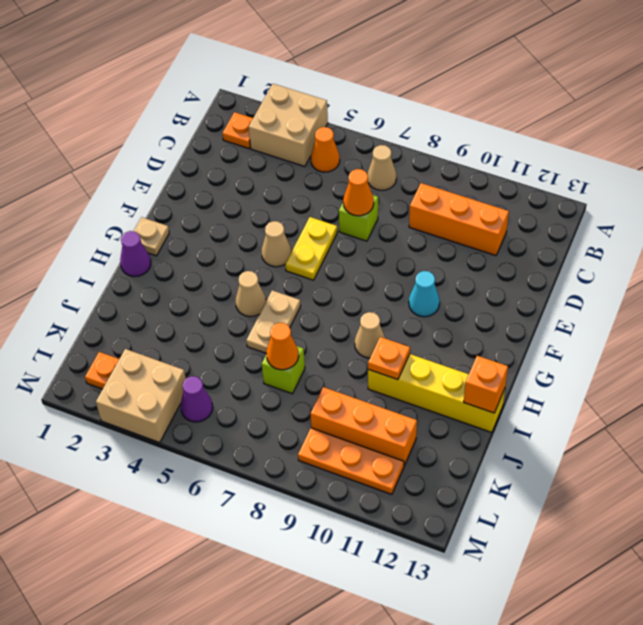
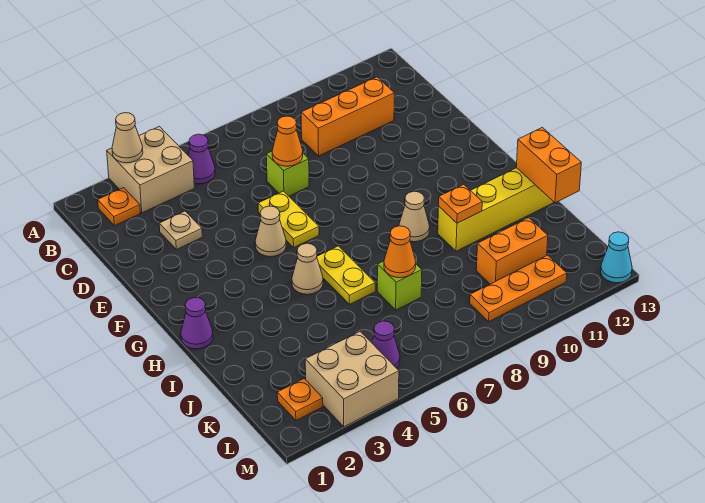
orange 1x1 cone [311,127,340,172] -> purple 1x1 cone [188,134,215,184]
tan 1x1 cone [367,145,396,190] -> tan 1x1 cone moved to [112,113,143,163]
cyan 1x1 cone [409,271,440,317] -> cyan 1x1 cone moved to [601,232,632,283]
tan 1x1 plate [134,217,169,256] -> tan 1x1 plate moved to [159,211,202,250]
tan 1x2 plate [246,290,301,353] -> yellow 1x2 plate [317,246,375,304]
orange 1x1 brick [464,356,508,413] -> orange 1x2 brick [516,127,581,203]
orange 1x3 brick [311,387,417,466] -> orange 1x2 brick [476,218,548,284]

